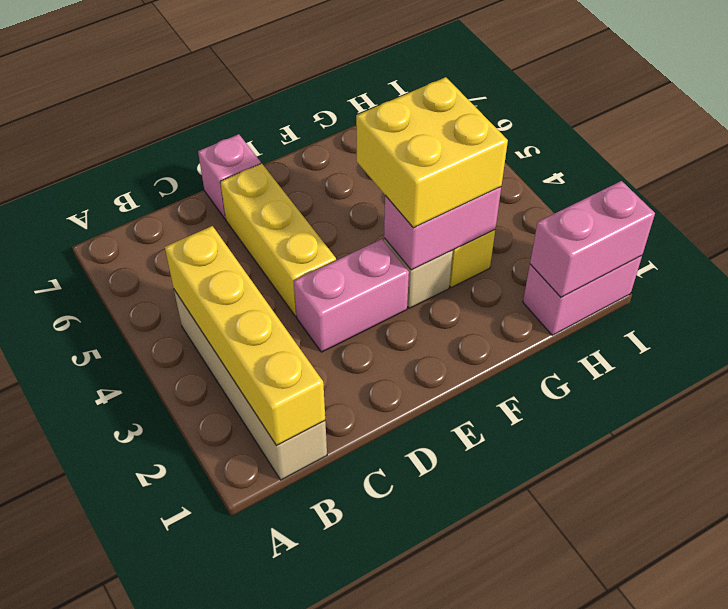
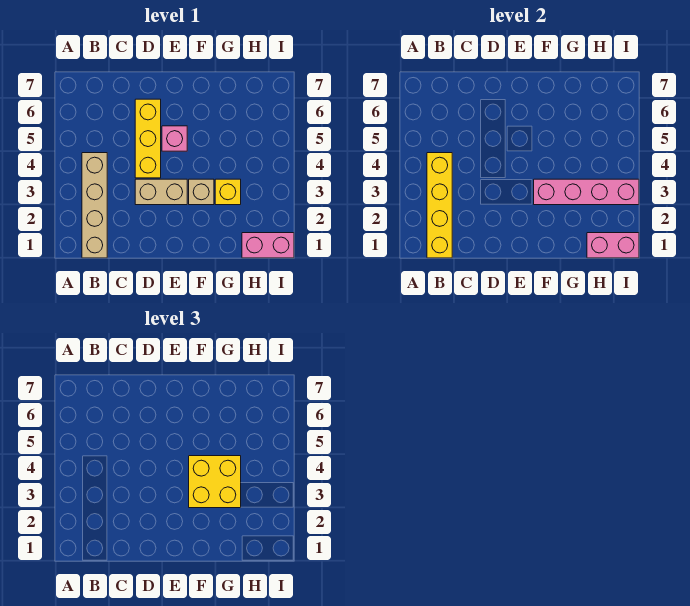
pink 1x2 brick [294,239,409,352] -> tan 1x2 brick [135,179,187,205]
pink 1x1 brick [198,134,261,219] -> pink 1x1 brick moved to [162,126,187,151]
pink 1x2 brick [384,187,501,270] -> pink 1x4 brick [534,179,639,205]

